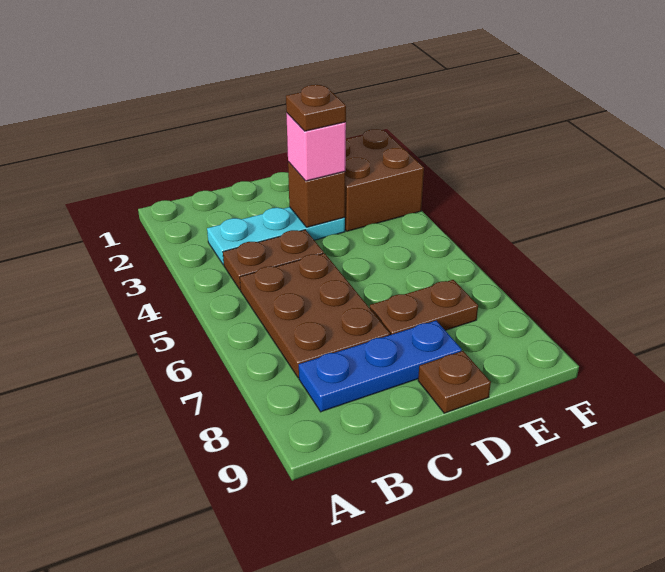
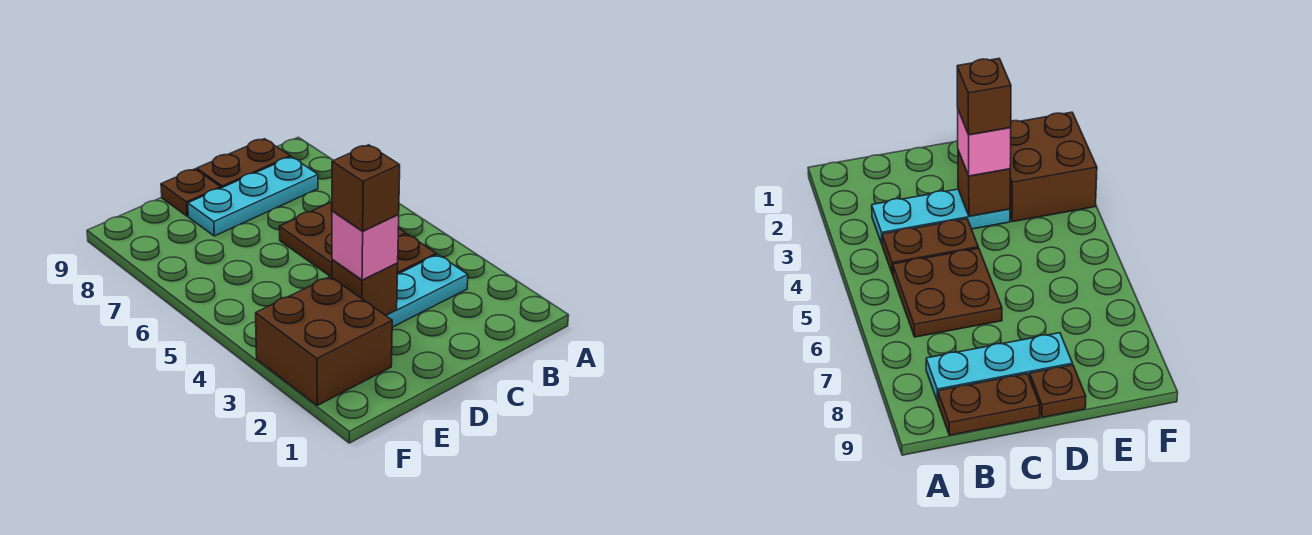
brown 2x3 plate [240,253,390,378] -> brown 2x2 plate [279,202,406,277]
blue 1x3 plate [299,321,462,412] -> cyan 1x3 plate [188,157,318,236]
brown 1x1 plate [286,85,346,131] -> brown 1x1 brick [332,145,400,231]
brown 1x2 plate [370,280,478,335] -> brown 1x2 plate moved to [197,139,290,188]

